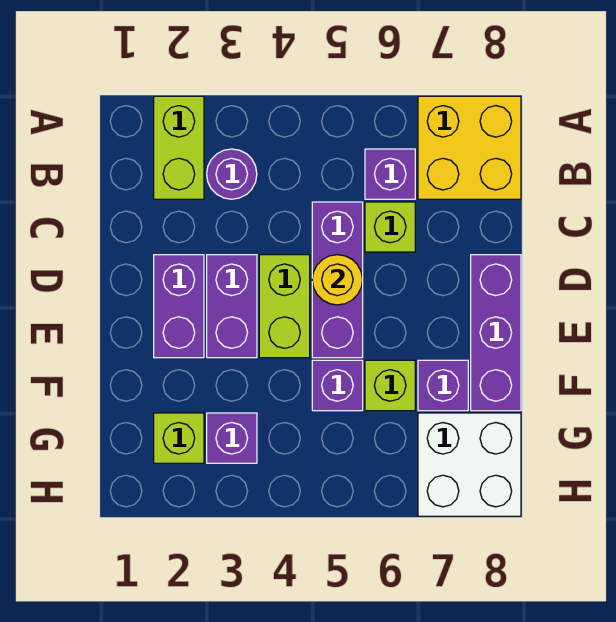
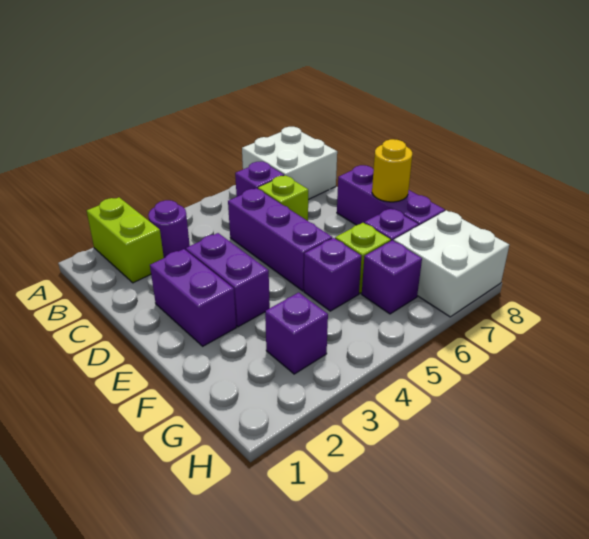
yellow 2x2 brick [418,96,521,199] -> white 2x2 brick [242,127,337,200]
lime 1x2 brick [259,255,310,358] -> none
yellow 1x1 round brick [312,255,363,305] -> yellow 1x1 round brick moved to [372,139,412,202]
lime 1x1 brick [154,413,204,463] -> none
none -> purple 1x1 brick [362,240,422,314]

